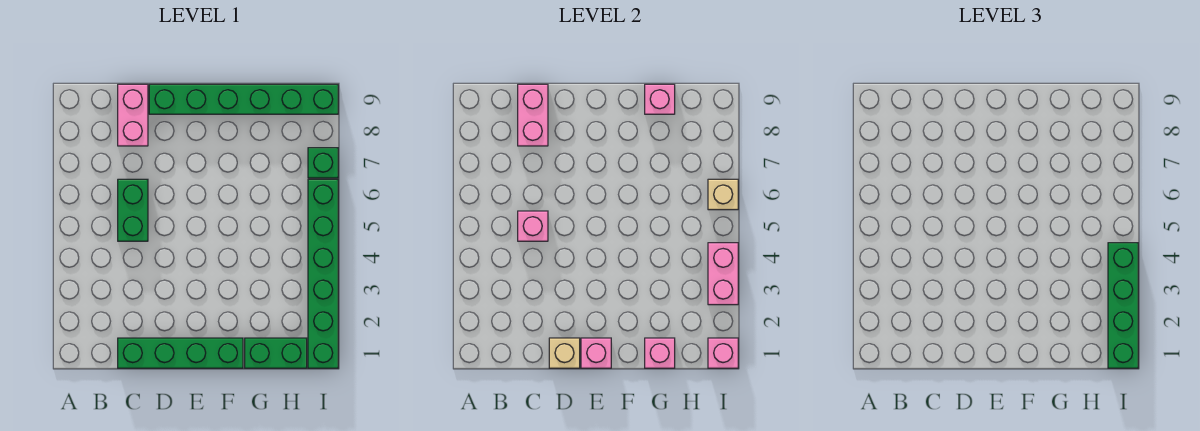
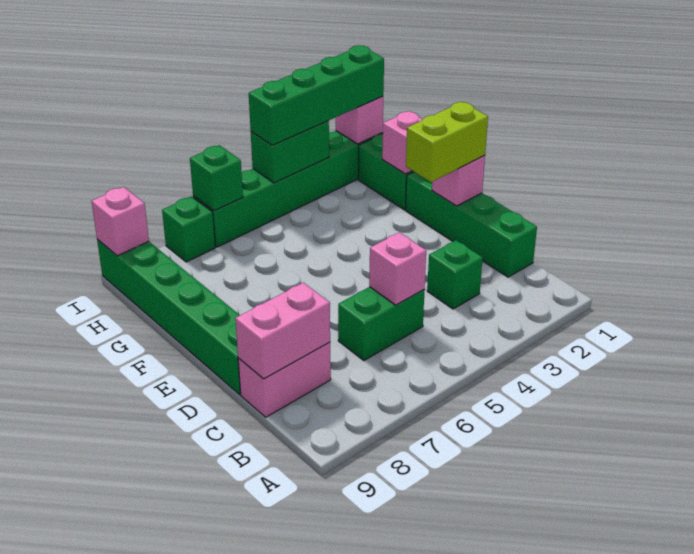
none -> green 1x1 brick [427,240,483,309]
tan 1x1 brick [549,338,580,368] -> none
none -> lime 1x2 brick [406,102,488,182]
pink 1x1 brick [645,84,675,114] -> pink 1x1 brick moved to [92,187,149,256]
pink 1x2 brick [708,243,738,305] -> green 1x2 brick [251,121,329,183]
tan 1x1 brick [708,179,738,210] -> green 1x1 brick [190,145,243,211]

